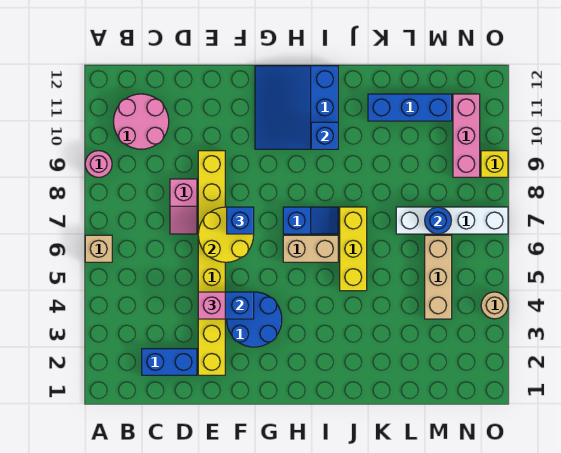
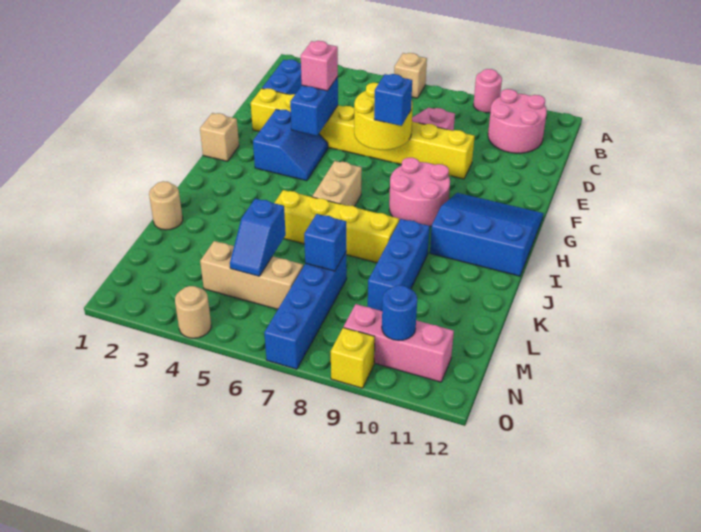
blue 2x2 round brick [227,292,282,347] -> blue 2x2 slope [253,109,328,181]
none -> tan 1x1 brick [200,113,239,161]
none -> pink 2x2 round brick [389,158,450,226]
blue 1x2 slope [283,207,338,234] -> blue 1x2 slope moved to [230,199,286,276]
blue 1x1 brick [311,122,338,149] -> blue 1x1 brick moved to [304,214,346,271]
yellow 1x3 brick [340,207,367,291] -> yellow 1x4 brick [275,190,399,263]
none -> tan 1x1 round brick [149,181,183,230]
blue 1x3 brick [368,94,452,121] -> blue 1x3 brick moved to [368,219,430,311]
white 1x4 brick [396,207,508,234] -> blue 1x4 brick [264,253,347,369]
blue 1x1 round brick [425,207,451,234] -> blue 1x1 round brick moved to [382,285,417,341]

